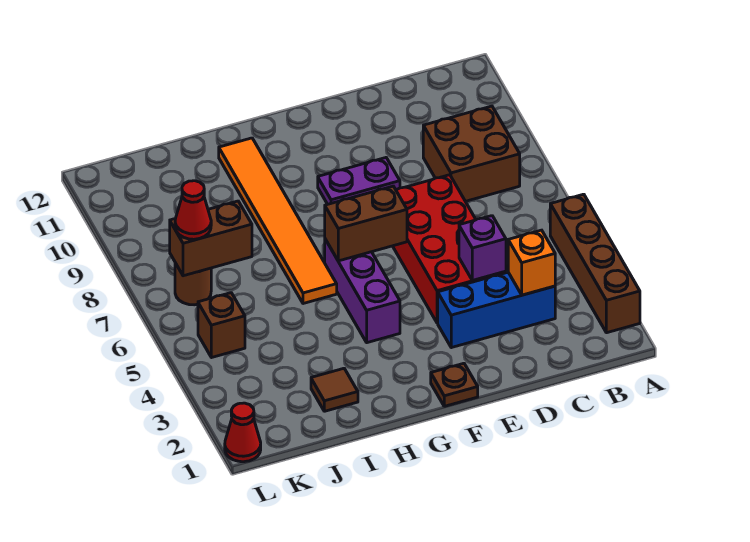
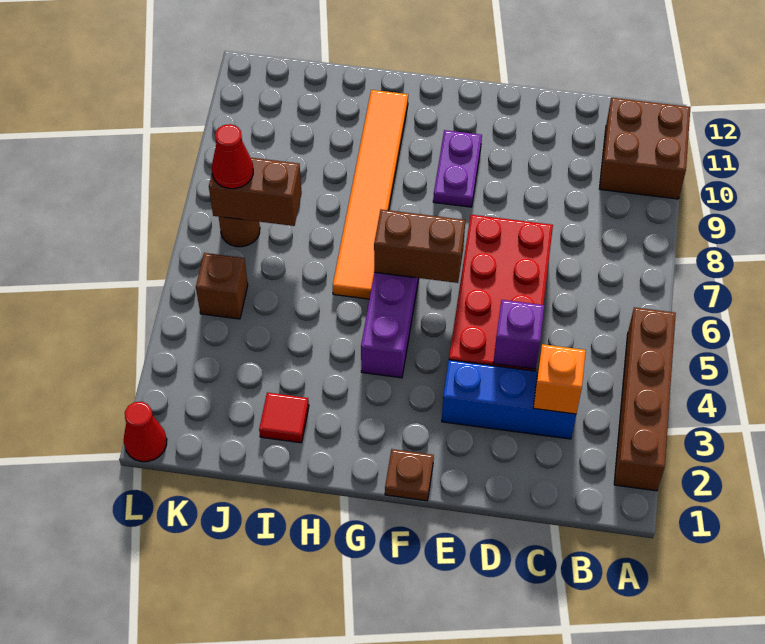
brown 2x2 brick [423,106,520,201] -> brown 2x2 brick moved to [599,98,691,199]
purple 1x2 plate [318,158,400,204] -> purple 1x2 plate turned to [433,130,482,207]
brown 1x1 tile [311,368,358,411] -> red 1x1 tile [259,393,309,443]

